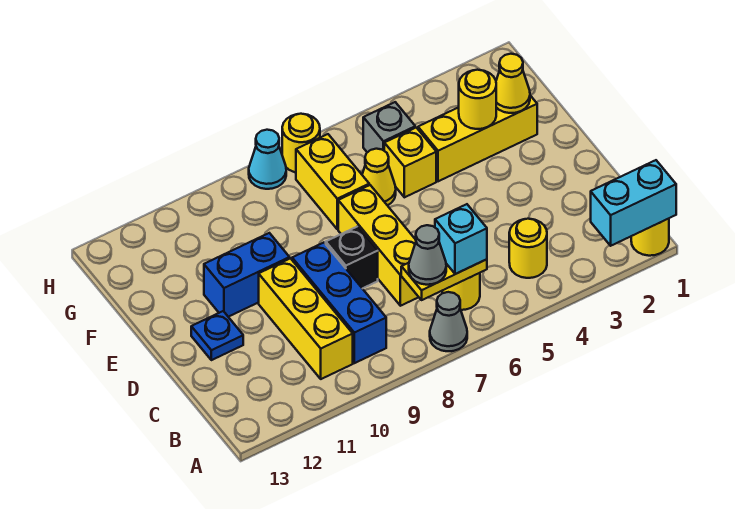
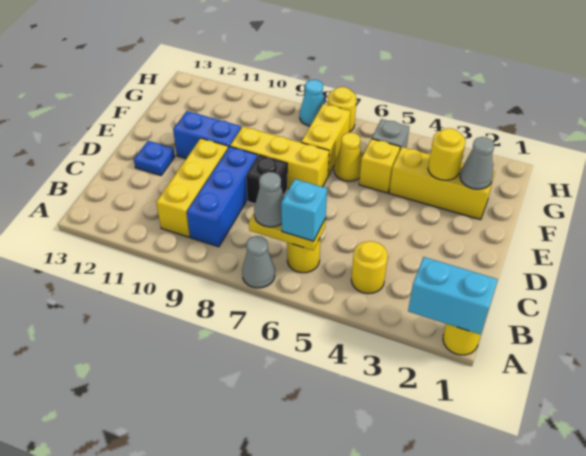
yellow 1x3 brick [338,185,418,306] -> yellow 1x3 brick turned to [230,127,329,189]
yellow 1x1 cone [496,54,530,113] -> grey 1x1 cone [460,137,494,189]

